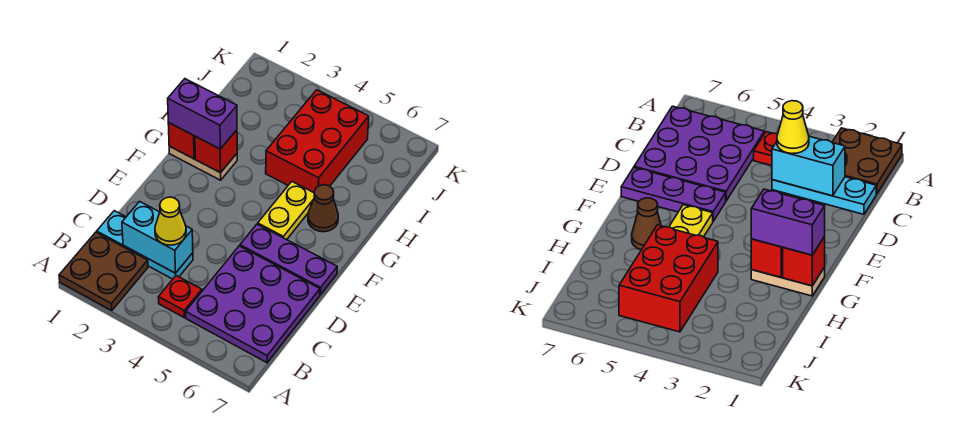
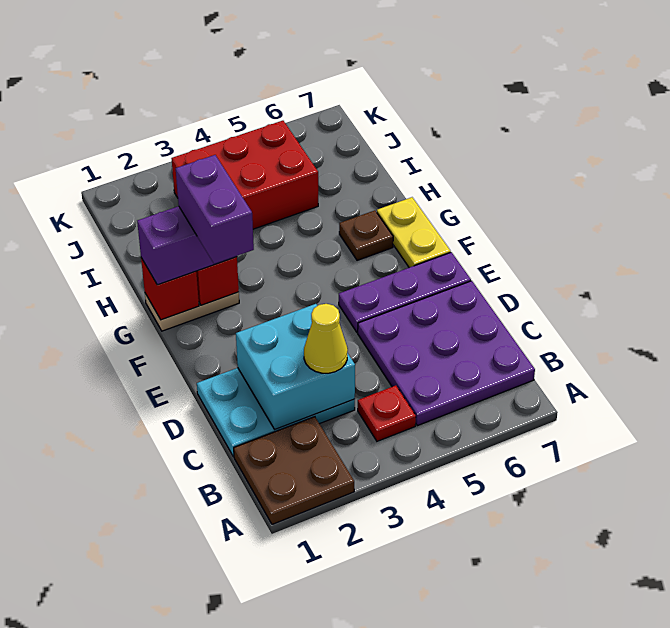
cyan 1x3 plate [97,211,193,279] -> cyan 2x3 plate [197,368,355,457]
cyan 1x2 brick [122,201,193,273] -> cyan 2x2 brick [236,304,355,429]
none -> purple 1x2 brick [176,155,254,264]
yellow 1x2 plate [258,182,314,240] -> yellow 1x2 plate moved to [377,197,451,268]
brown 1x1 cone [308,185,338,232] -> brown 1x1 plate [339,210,393,260]
red 2x3 brick [266,90,369,193] -> red 2x3 brick turned to [172,121,318,229]

